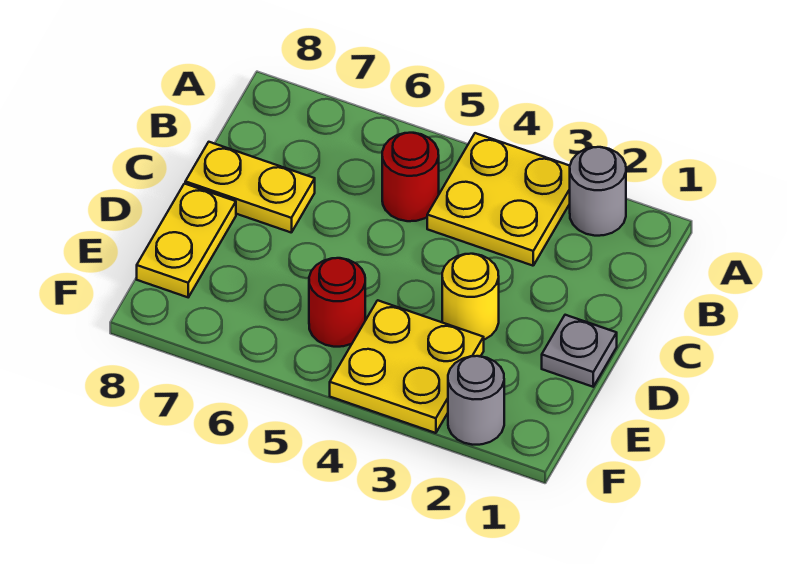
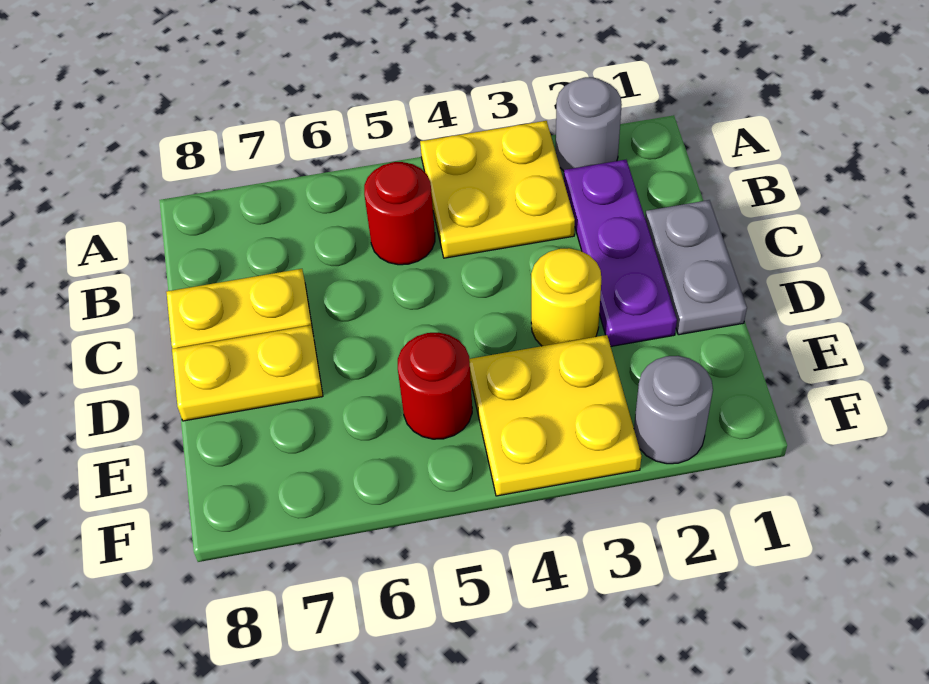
none -> purple 1x3 plate [564,160,677,346]
grey 1x1 plate [542,315,617,387] -> grey 1x2 plate [645,200,747,335]
yellow 1x2 plate [137,184,236,297] -> yellow 1x2 plate turned to [172,325,323,421]

